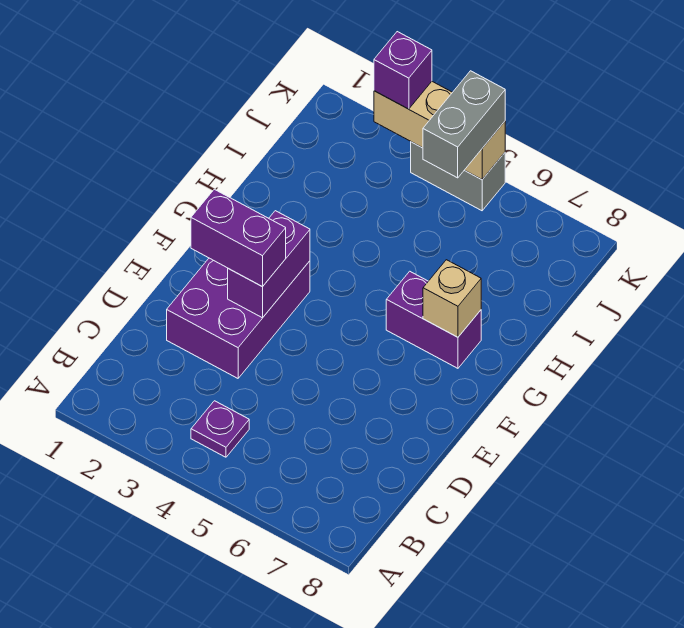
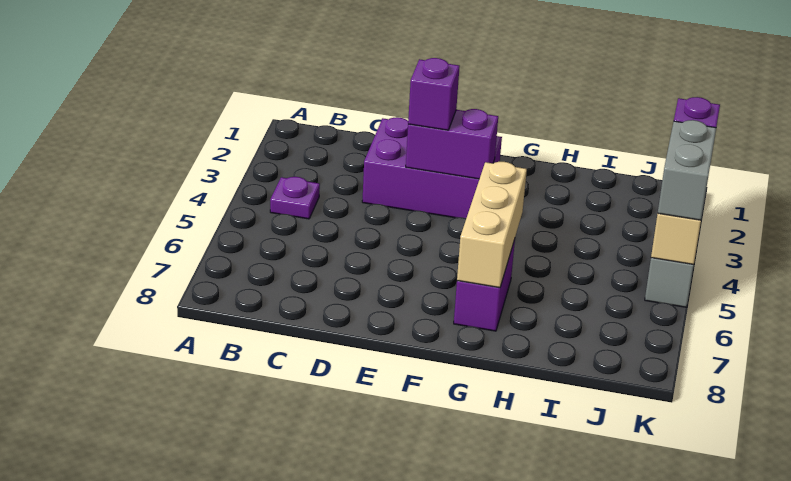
purple 1x2 brick [191,189,286,287] -> purple 1x1 brick [408,58,459,130]
tan 1x1 brick [423,260,481,337] -> tan 1x3 brick [457,162,527,288]
grey 1x2 brick [423,71,505,178] -> grey 1x2 brick turned to [658,120,716,220]

